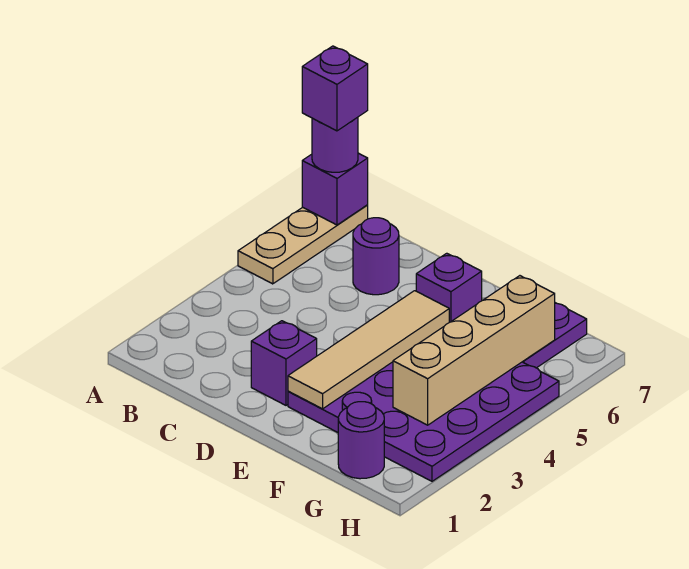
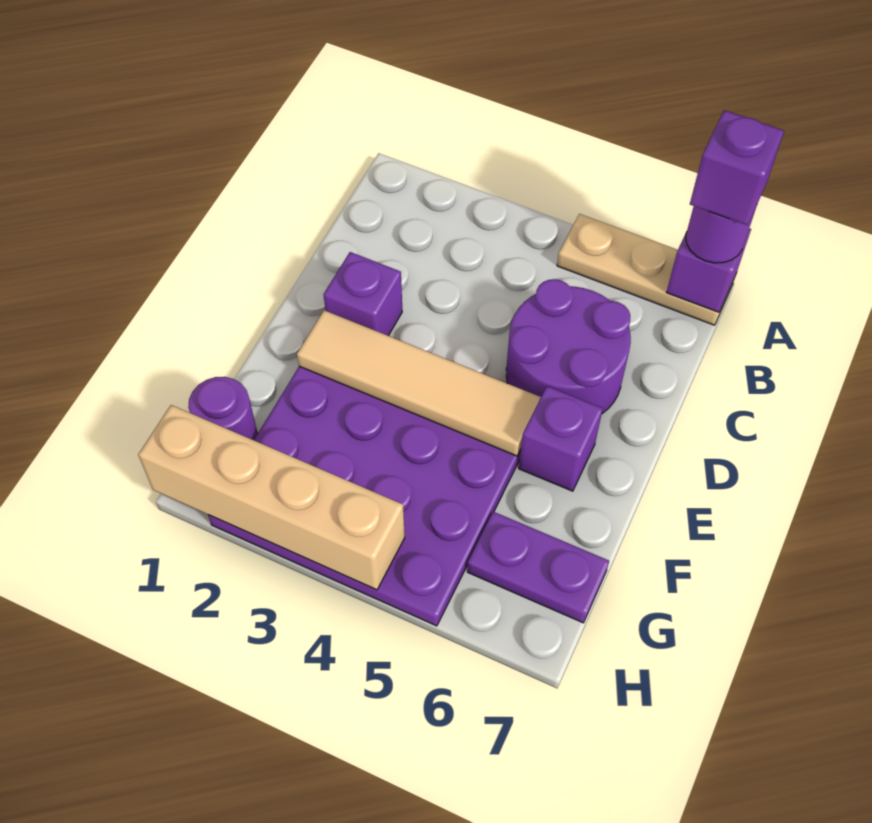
purple 1x1 round brick [353,218,399,295] -> purple 2x2 round brick [506,279,631,414]
tan 1x4 brick [393,276,555,425] -> tan 1x4 brick moved to [138,405,405,590]

